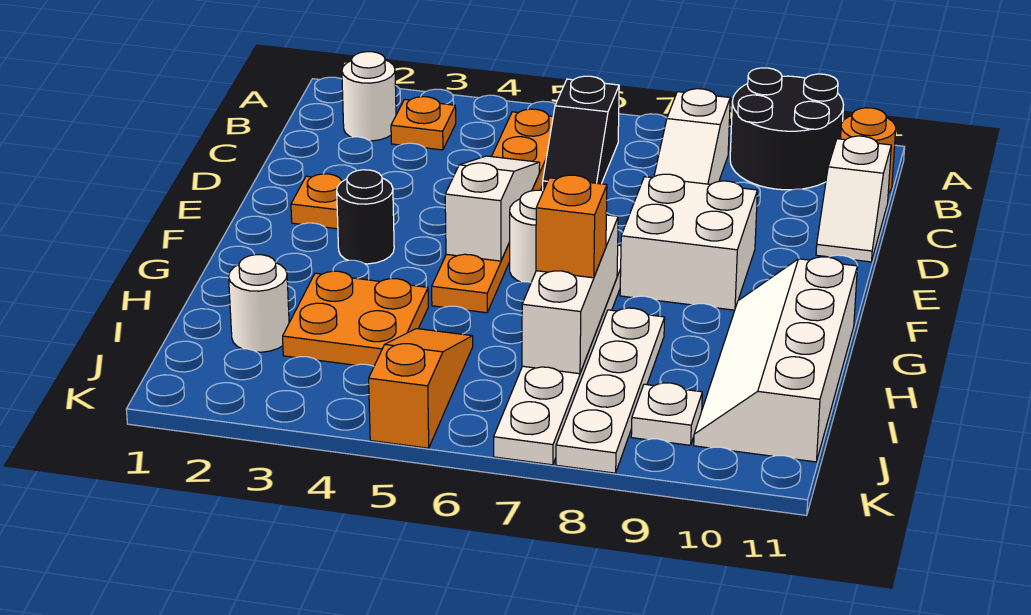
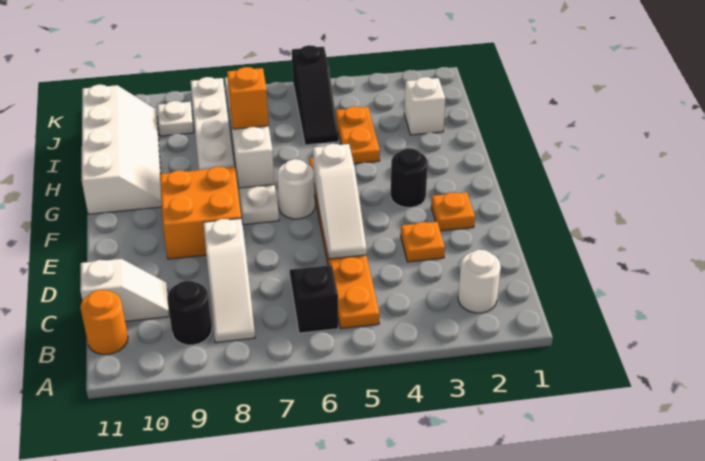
black 2x2 round brick [730,68,843,190] -> black 1x1 round brick [167,281,212,345]
orange 1x1 plate [391,97,456,150] -> orange 1x1 plate moved to [401,222,445,262]
white 1x3 slope [654,89,730,184] -> white 1x3 slope turned to [204,218,255,342]
white 1x2 slope [816,136,891,262] -> white 1x2 slope turned to [80,259,169,321]
white 2x2 brick [620,174,757,310] -> orange 2x2 brick [160,167,242,259]
orange 2x2 plate [283,271,428,366] -> orange 1x2 plate [336,106,380,164]
white 1x1 round brick [229,255,289,352] -> white 1x1 brick [404,77,446,135]
orange 1x3 slope [369,329,473,448] -> black 1x3 slope [292,45,339,145]

